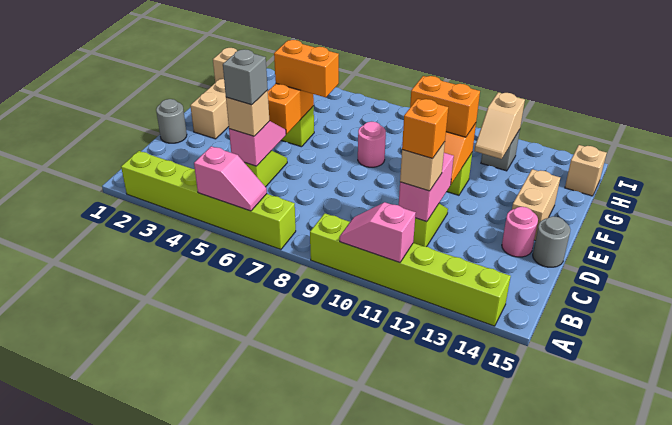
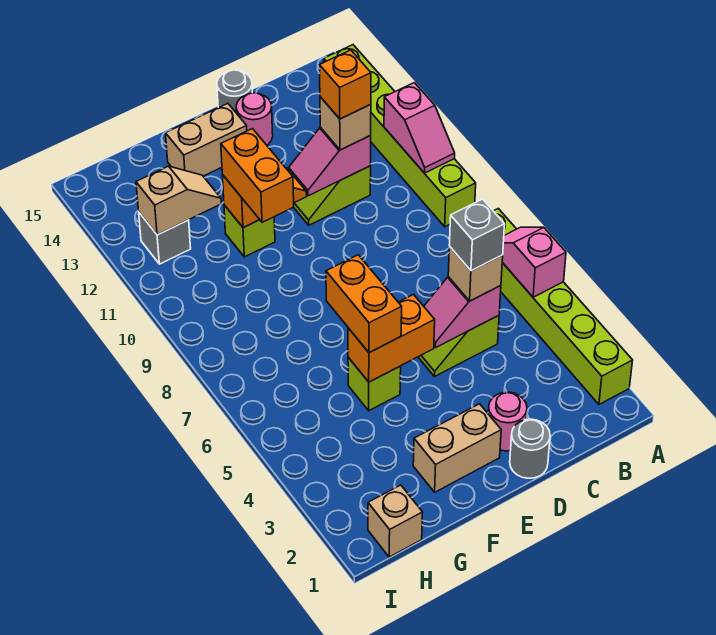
pink 1x2 brick [399,153,454,222] -> pink 1x2 slope [289,127,371,196]
pink 1x1 round brick [358,122,386,167] -> pink 1x1 round brick moved to [488,392,527,451]
tan 1x1 brick [565,145,607,196] -> none

